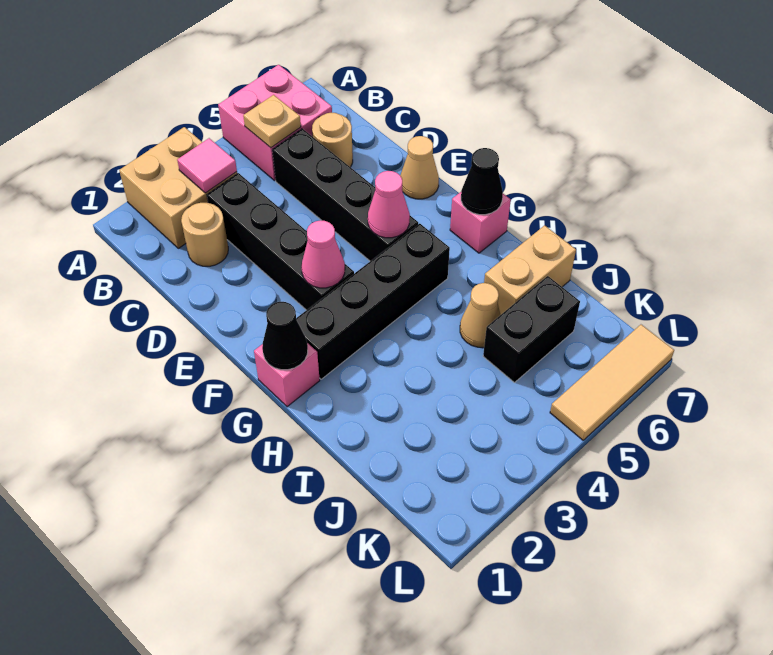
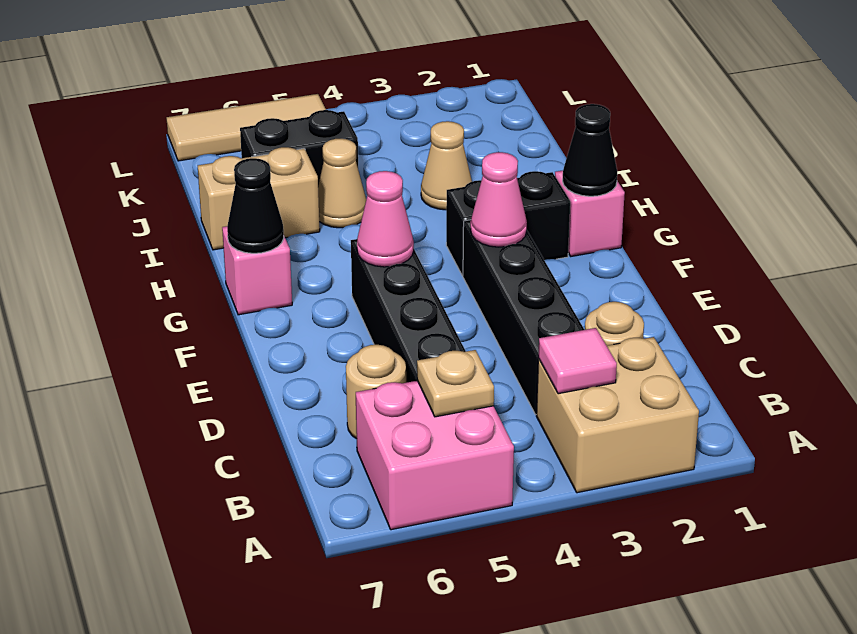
tan 1x1 cone [400,136,439,199] -> tan 1x1 cone moved to [421,121,472,210]
black 1x4 brick [296,224,450,379] -> black 1x2 brick [446,171,570,276]

